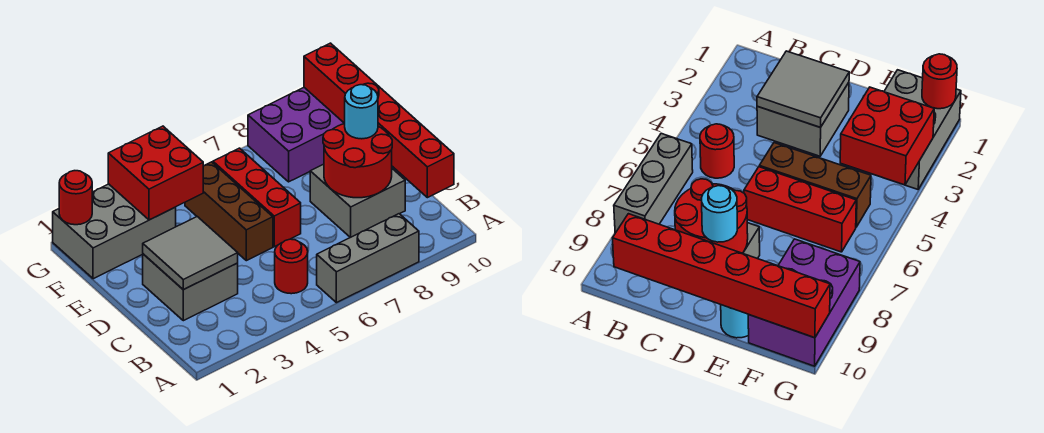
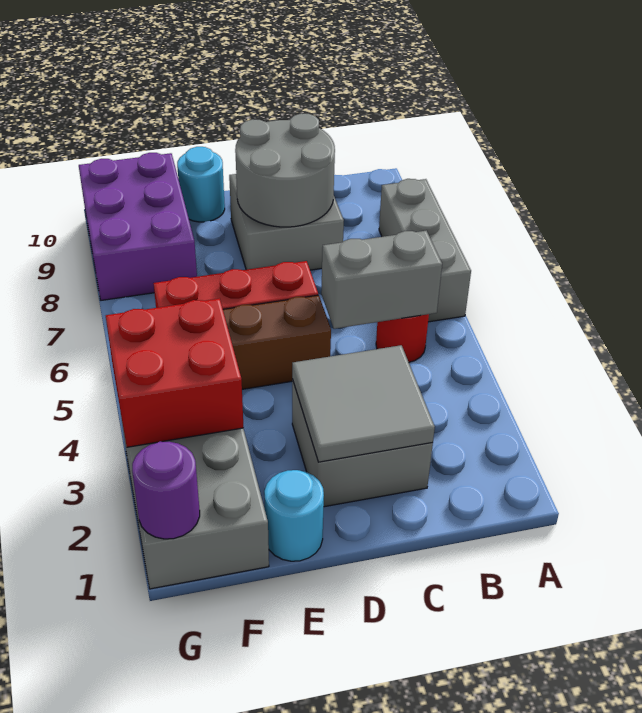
none -> grey 1x2 brick [321,231,442,329]
red 1x6 brick [304,43,454,198] -> none
red 2x2 round brick [323,124,392,198] -> grey 2x2 round brick [235,113,335,227]
cyan 1x1 round brick [345,85,378,139] -> cyan 1x1 round brick moved to [264,470,324,561]
red 1x1 round brick [59,171,92,225] -> purple 1x1 round brick [132,441,200,539]

